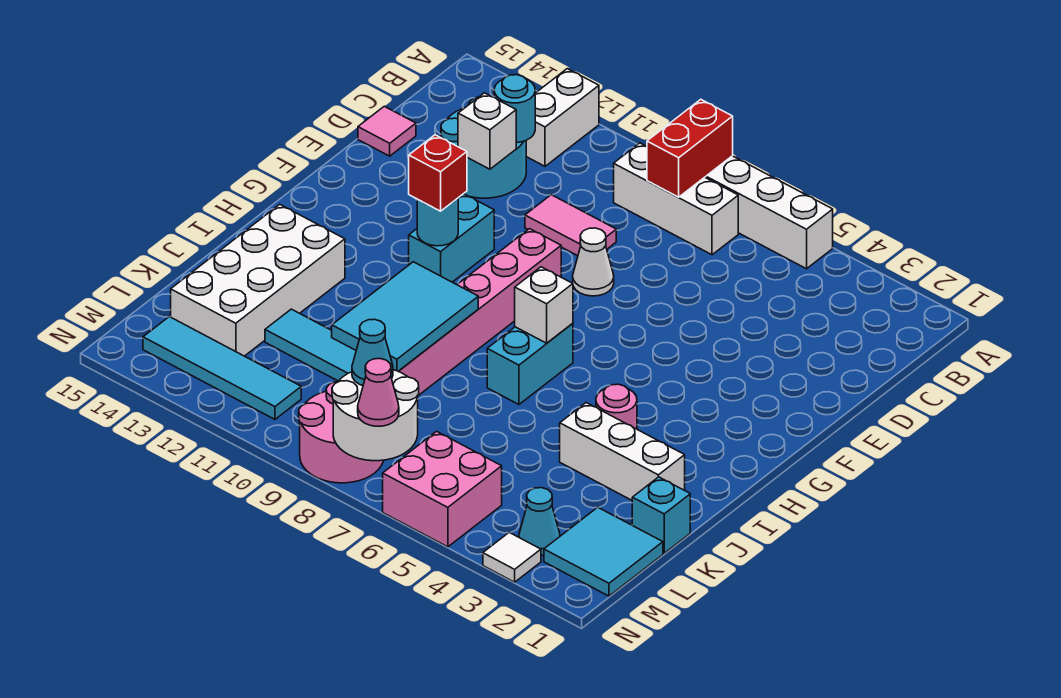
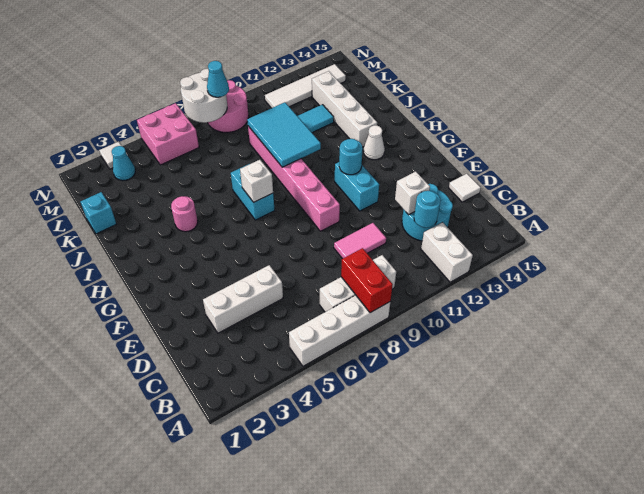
pink 1x1 tile [358,106,416,156] -> white 1x1 tile [449,174,481,202]
white 1x1 cone [573,228,614,296] -> white 1x1 cone moved to [363,125,385,160]
red 1x1 brick [409,135,467,211] -> none
white 2x4 brick [171,204,345,356] -> white 1x4 brick [312,71,377,147]
white 1x3 brick [560,403,685,500] -> white 1x3 brick moved to [203,265,283,333]
cyan 2x2 tile [544,507,663,596] -> none
cyan 1x4 tile [143,317,301,419] -> white 1x4 tile [265,64,346,108]
pink 1x1 cone [358,359,399,426] -> none

